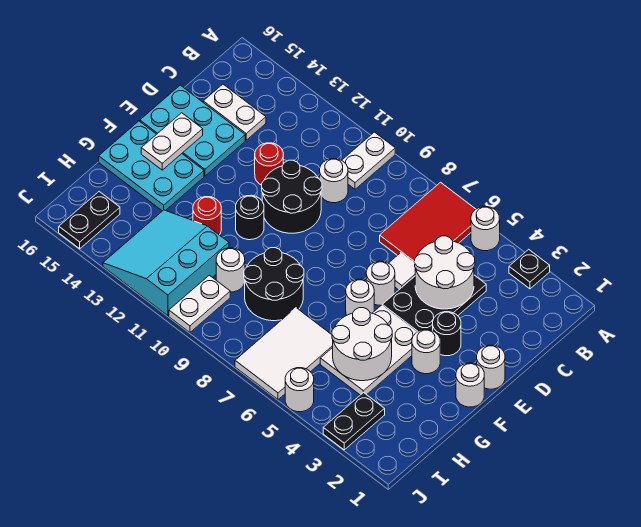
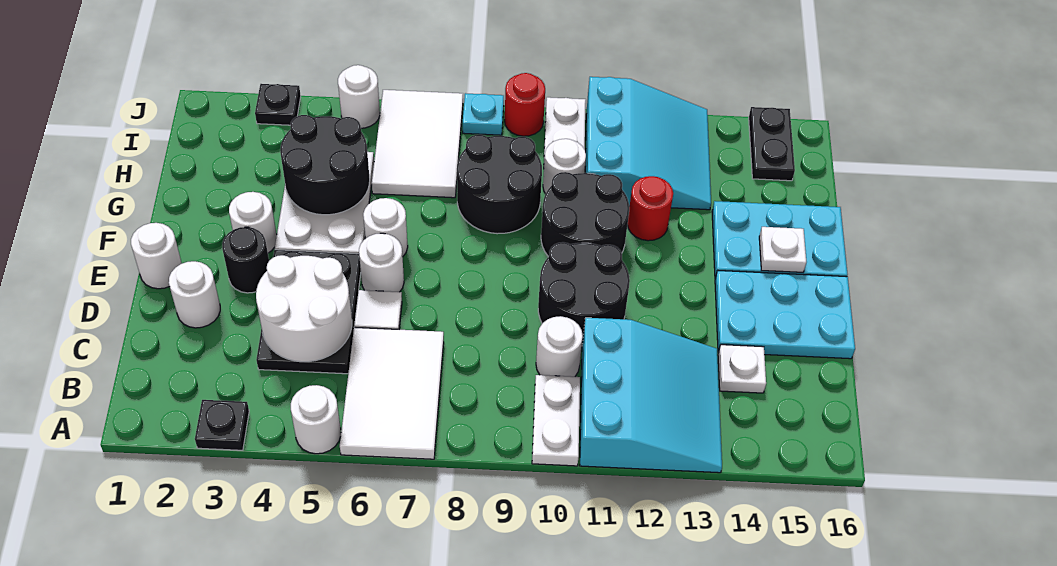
red 2x3 tile [380,182,476,263] -> white 2x3 tile [340,327,444,459]
none -> cyan 3x3 slope [580,318,722,473]
white 1x2 plate [203,84,266,140] -> white 1x1 plate [718,345,766,393]
red 1x1 round brick [255,143,283,185] -> red 1x1 round brick moved to [505,73,545,136]
white 1x2 plate [141,113,203,170] -> white 1x1 plate [759,227,806,272]
white 1x1 round brick [456,363,484,407] -> white 1x1 round brick moved to [169,261,220,328]
black 1x1 round brick [236,195,264,240] -> black 2x2 round brick [541,172,629,257]
white 2x2 round brick [332,308,392,381] -> black 2x2 round brick [280,115,370,215]
black 1x2 plate [323,392,385,450] -> black 1x1 plate [255,84,301,125]
none -> cyan 1x1 plate [463,93,504,135]

